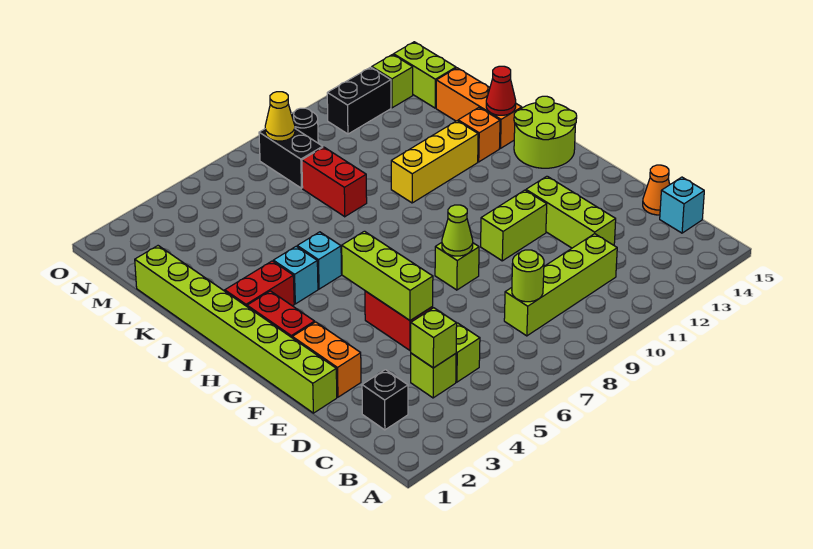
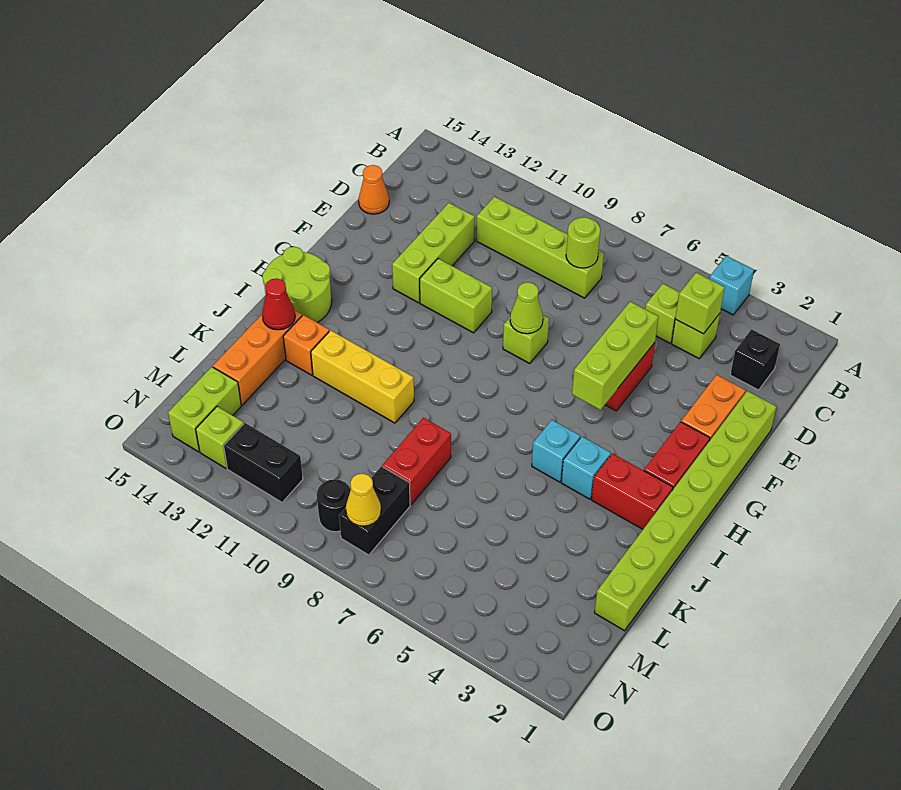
cyan 1x1 brick [660,177,704,233] -> cyan 1x1 brick moved to [710,256,754,315]

